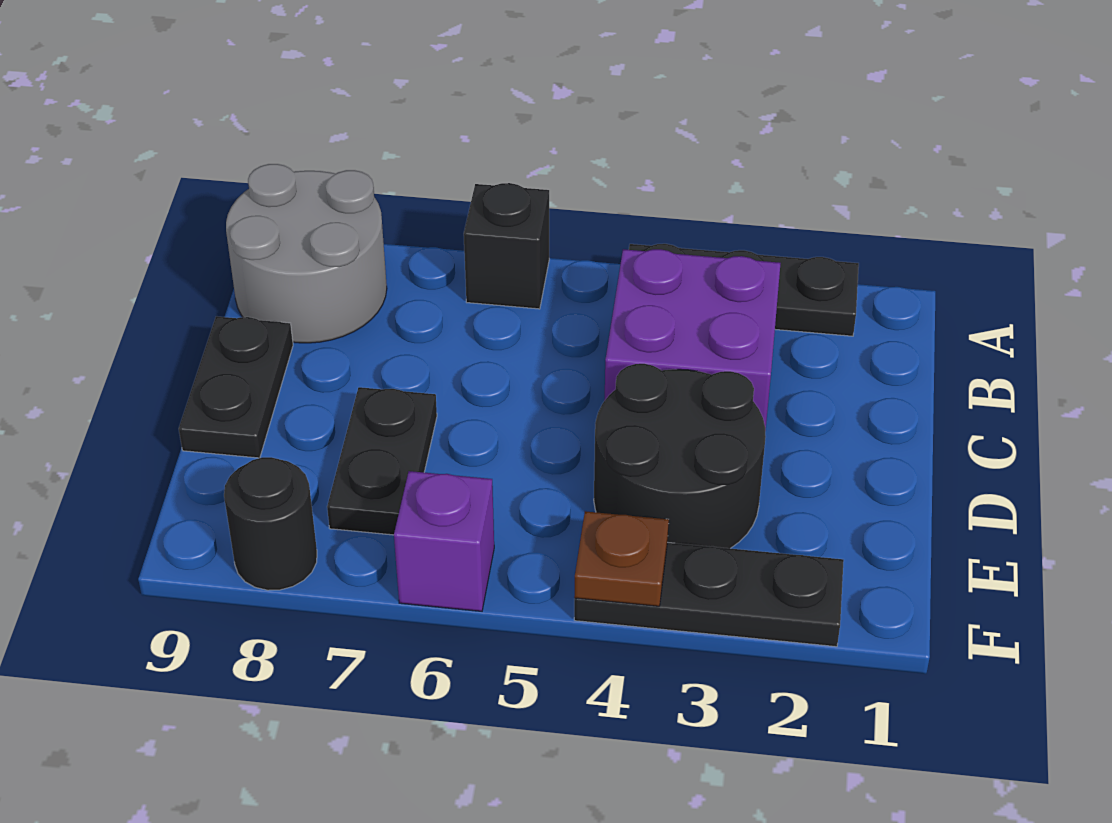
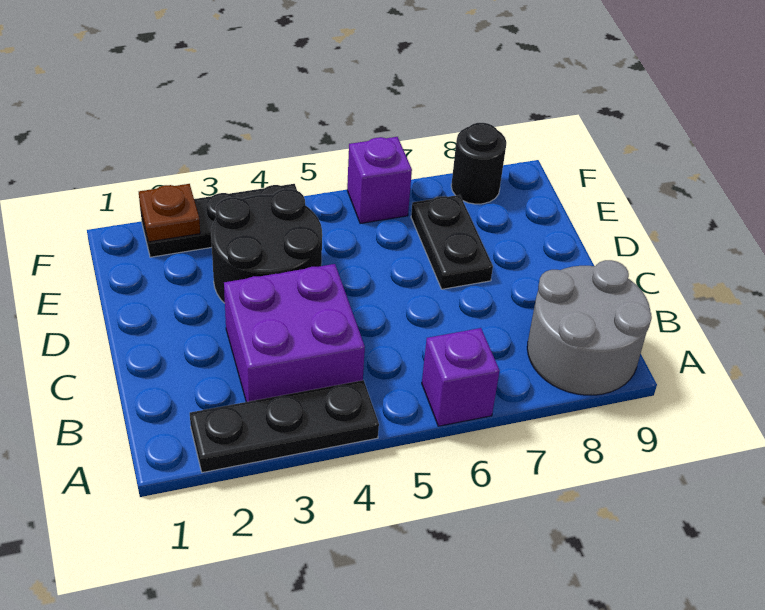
black 1x1 brick [464,183,549,309] -> purple 1x1 brick [422,328,500,426]
black 1x2 plate [179,316,293,458] -> none
brown 1x1 plate [574,511,669,606] -> brown 1x1 plate moved to [139,184,200,242]

